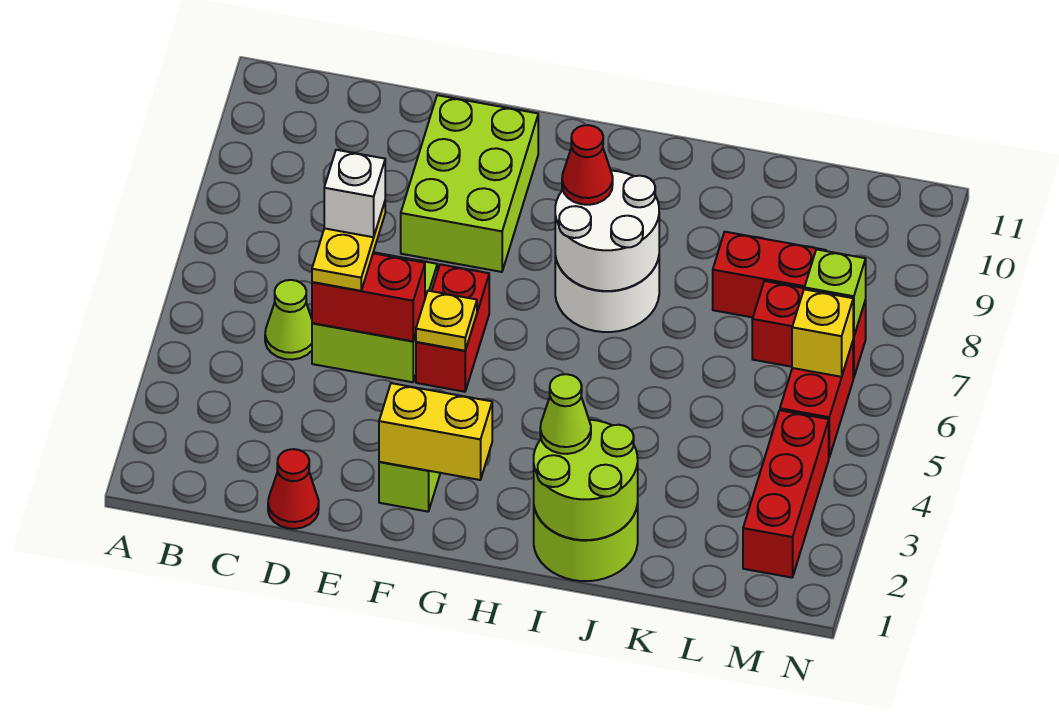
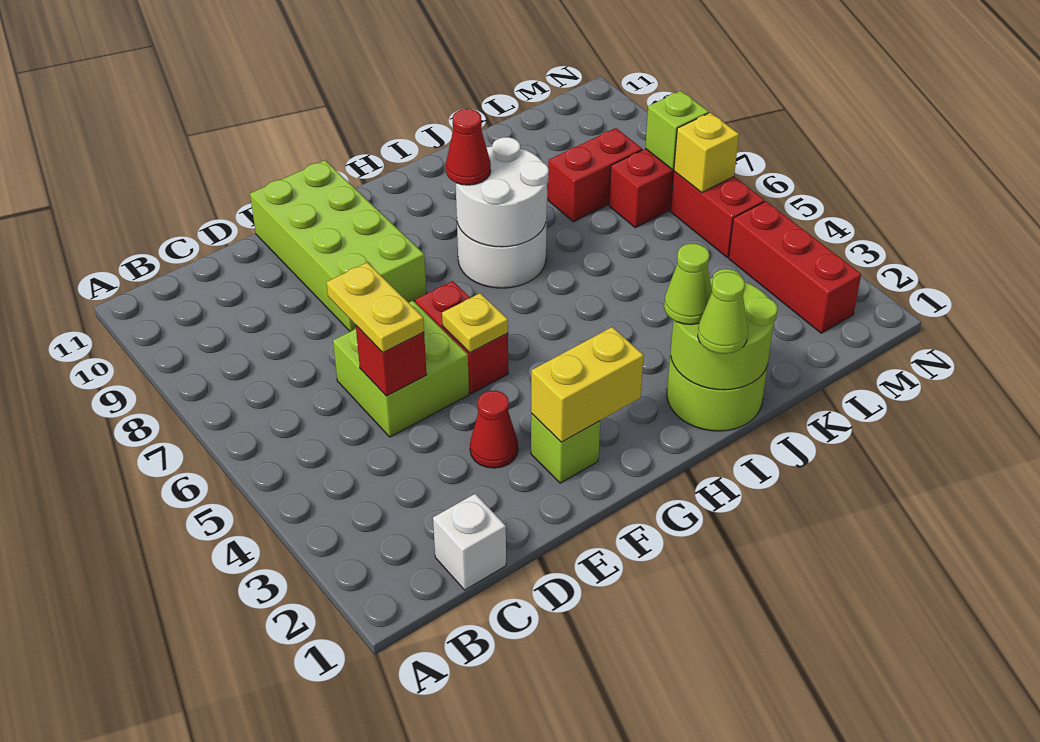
lime 1x1 cone [265,280,312,360] -> lime 1x1 cone moved to [698,272,748,354]
red 1x1 cone [268,449,319,529] -> red 1x1 cone moved to [470,391,518,468]
red 1x2 brick [312,253,425,341] -> red 1x1 brick [356,326,427,396]
white 1x1 brick [324,150,385,237] -> white 1x1 brick moved to [433,494,506,590]
lime 2x3 brick [401,95,538,272] -> lime 2x4 brick [250,160,426,331]

